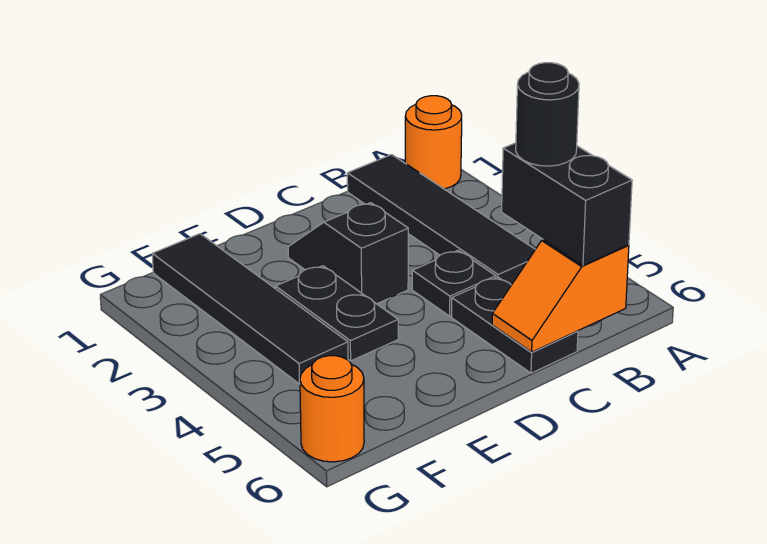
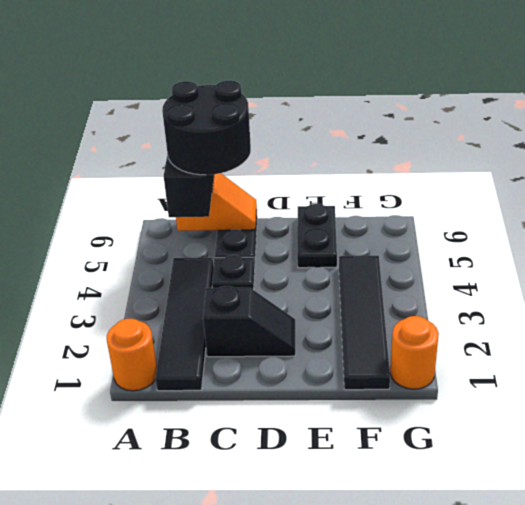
black 1x1 round brick [516,63,579,166] -> black 2x2 round brick [162,80,251,175]
black 1x2 slope [288,203,408,304] -> black 1x2 slope turned to [203,286,295,357]
black 1x2 plate [276,266,398,361] -> black 1x2 plate moved to [297,204,337,268]
orange 1x1 round brick [300,356,364,462] -> orange 1x1 round brick moved to [390,316,439,389]

